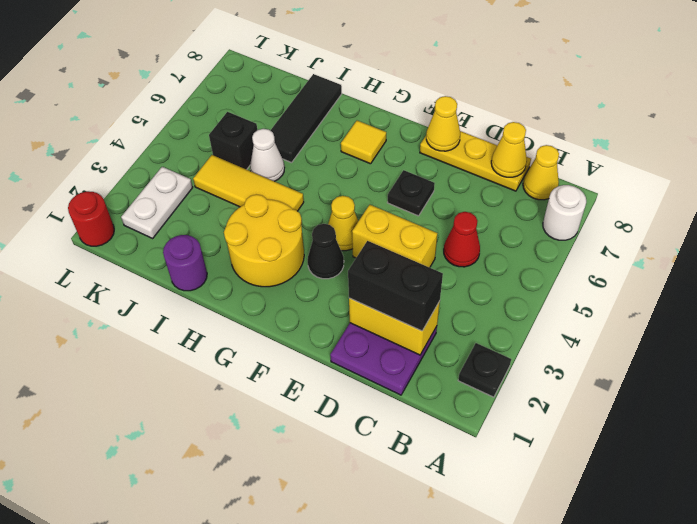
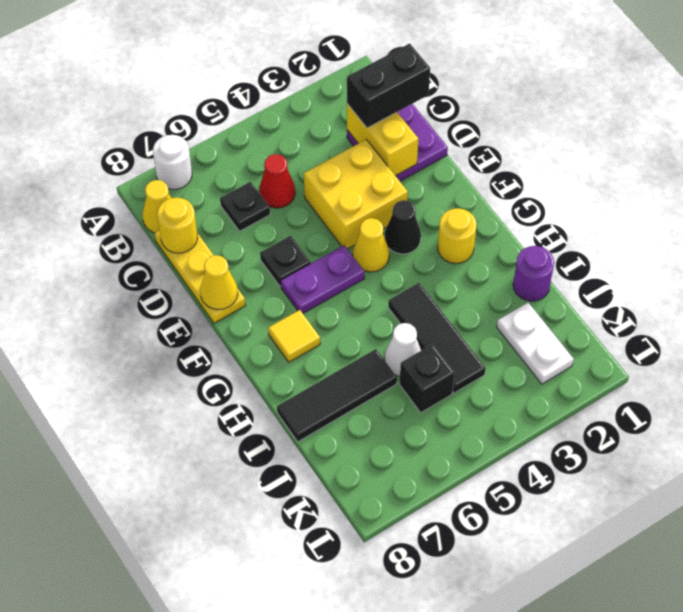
black 1x1 plate [458,343,511,397] -> black 1x1 plate moved to [220,182,270,231]
black 1x2 brick [348,241,443,331] -> black 1x2 brick turned to [347,43,430,128]
yellow 1x1 cone [491,122,527,177] -> yellow 1x1 round brick [157,198,198,253]
yellow 1x2 brick [352,205,437,268] -> yellow 2x2 brick [304,140,408,249]
none -> purple 1x2 plate [281,245,364,313]
yellow 2x2 round brick [224,194,304,287] -> yellow 1x1 round brick [438,208,477,264]
yellow 1x3 tile [193,155,304,211] -> black 1x3 tile [388,283,486,393]
white 1x2 plate [121,167,193,238] -> white 1x2 plate turned to [497,303,574,384]
red 1x1 round brick [68,191,114,246] -> none

